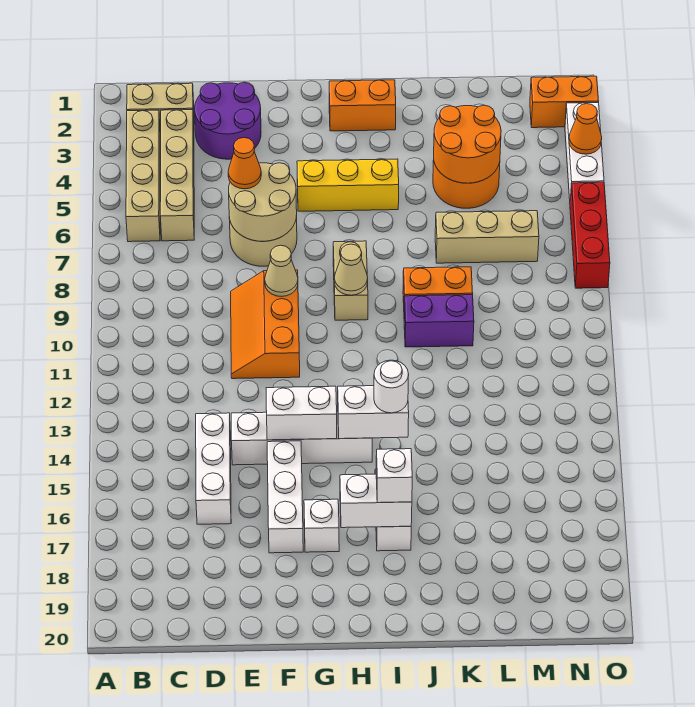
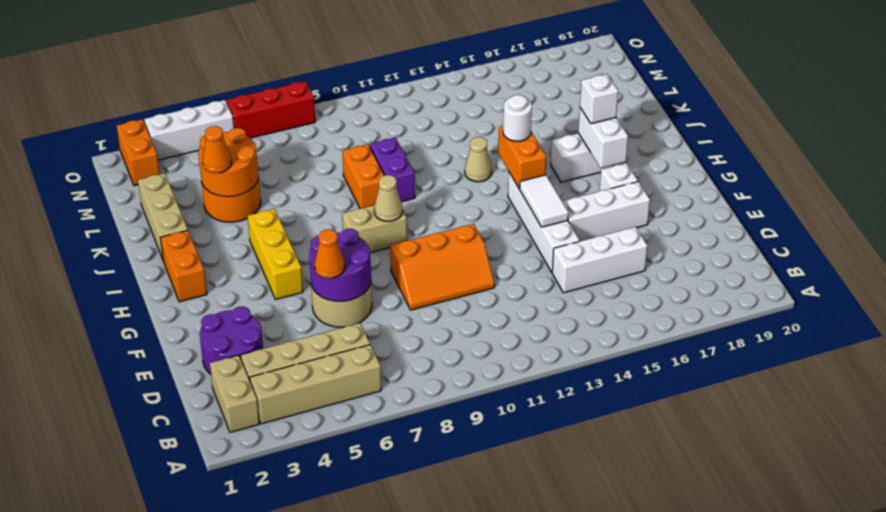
tan 2x2 round brick [229,163,297,241] -> purple 2x2 round brick [309,229,371,302]
tan 1x1 cone [265,245,298,297] -> tan 1x1 cone moved to [465,137,492,182]
white 1x2 brick [266,386,337,440] -> white 1x2 tile [520,175,568,227]
white 1x2 brick [338,386,409,439] -> orange 1x2 brick [498,126,546,189]
tan 1x3 brick [435,211,539,263] -> tan 1x3 brick moved to [138,173,188,259]
orange 1x1 cone [569,104,602,154] -> orange 1x1 cone moved to [202,126,231,173]

